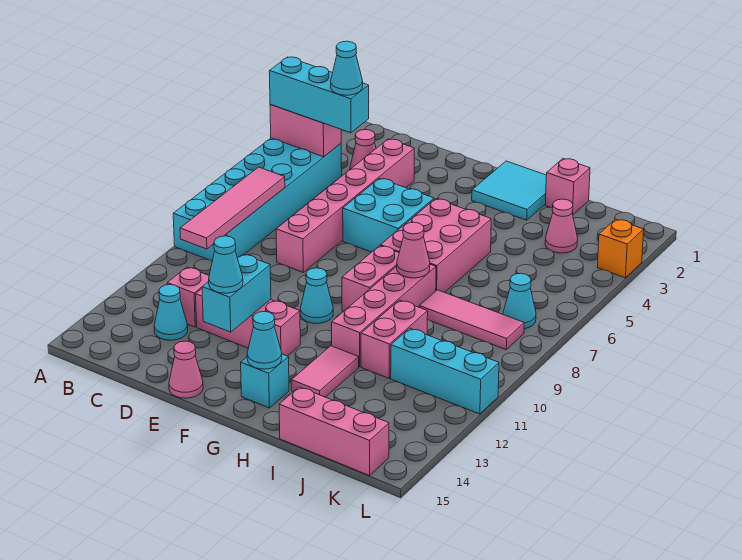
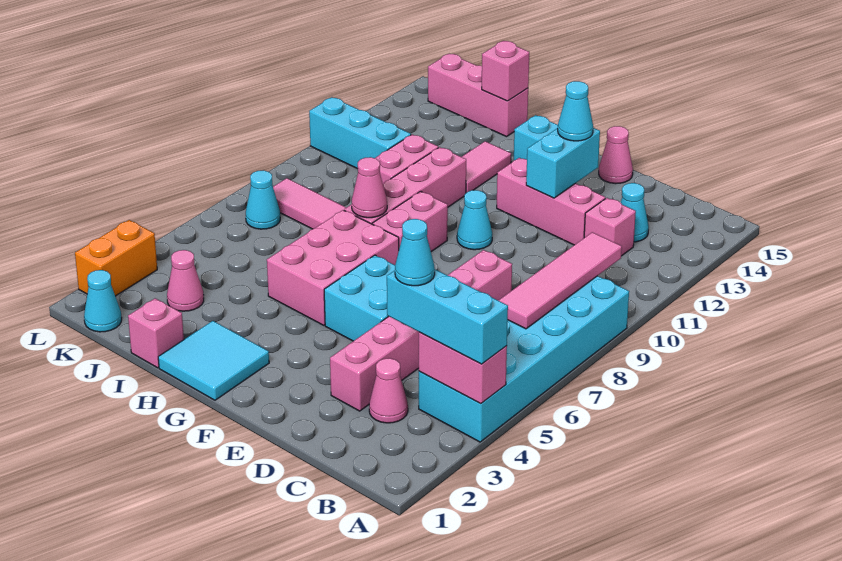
cyan 1x1 cone [247,312,282,369] -> cyan 1x1 cone moved to [84,270,122,332]
none -> pink 1x1 brick [482,41,529,101]
orange 1x1 brick [597,219,644,278] -> orange 1x2 brick [75,220,157,296]

